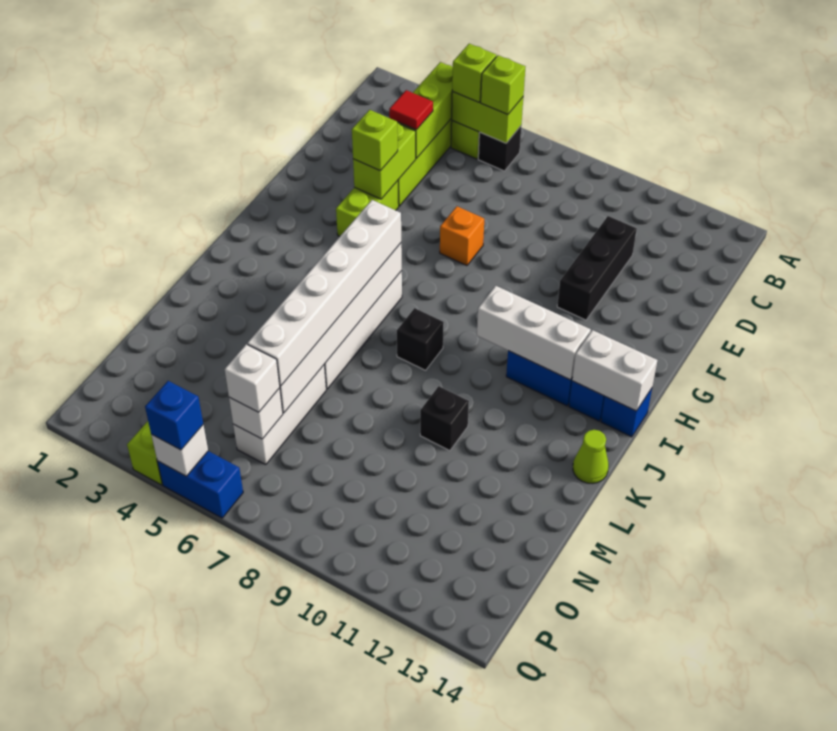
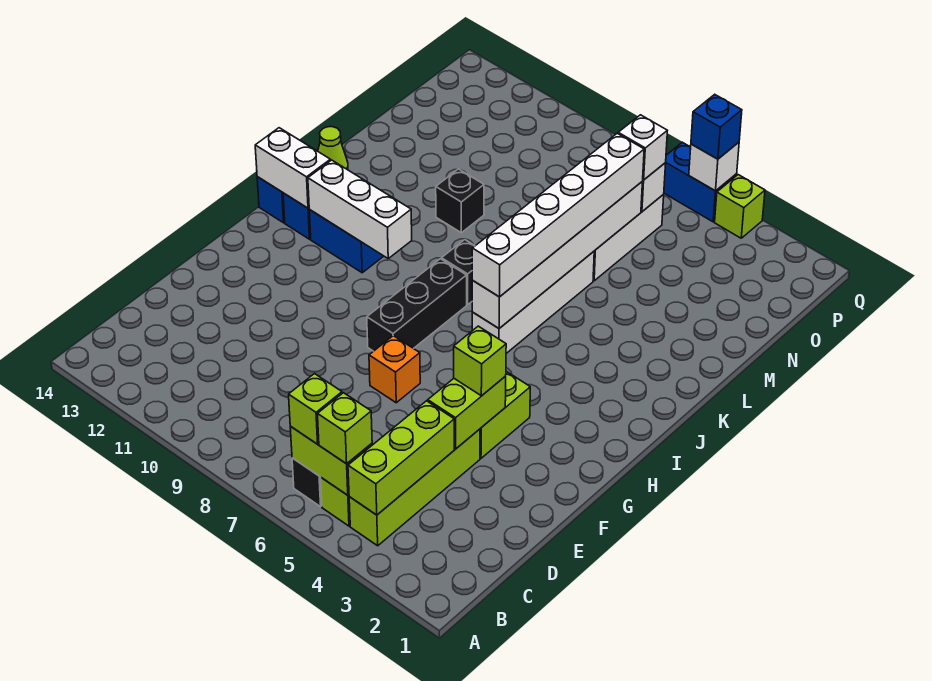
red 1x1 tile [389,90,433,130] -> none
black 1x3 brick [557,216,637,320] -> black 1x3 brick moved to [367,259,467,351]

